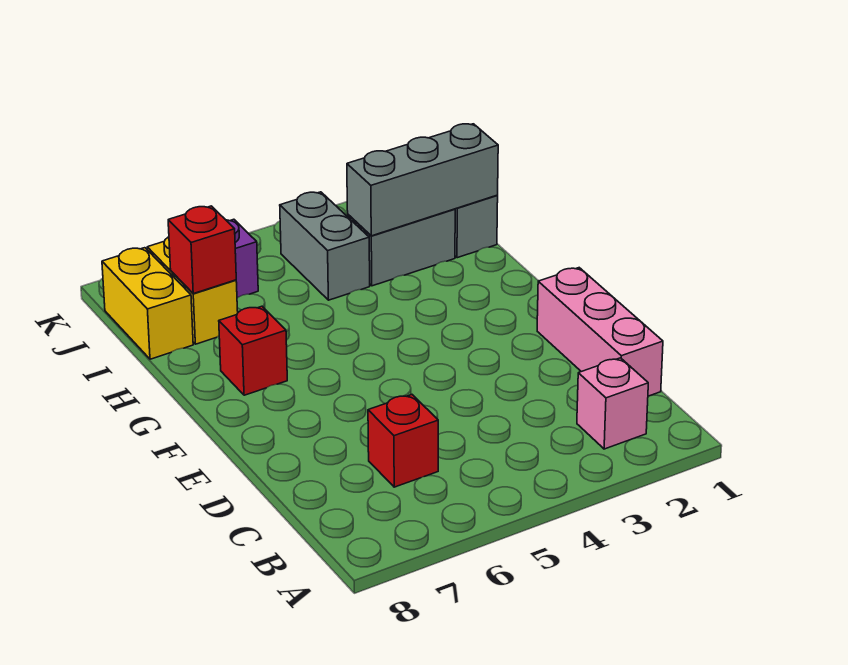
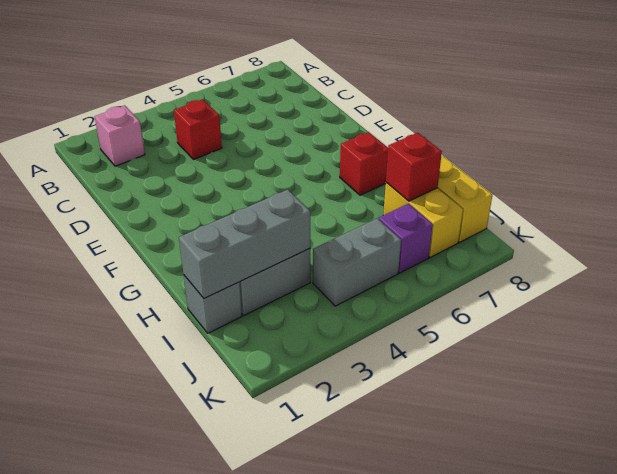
pink 1x3 brick [537,268,663,396] -> none
red 1x1 brick [368,395,438,487] -> red 1x1 brick moved to [174,99,222,160]
grey 1x2 brick [280,192,370,300] -> grey 1x2 brick turned to [313,218,401,306]

